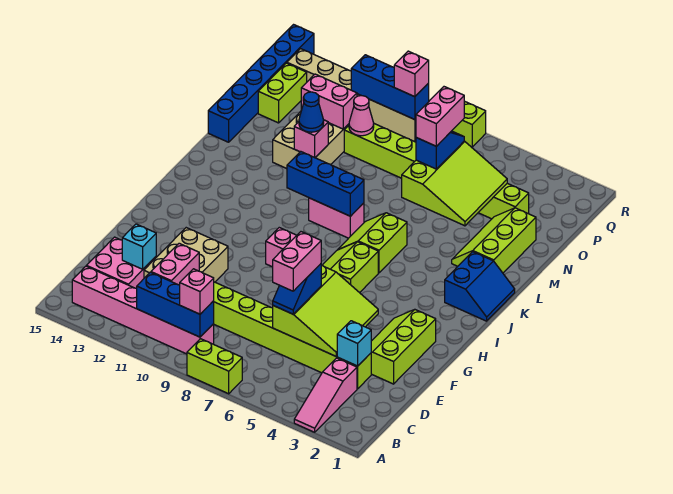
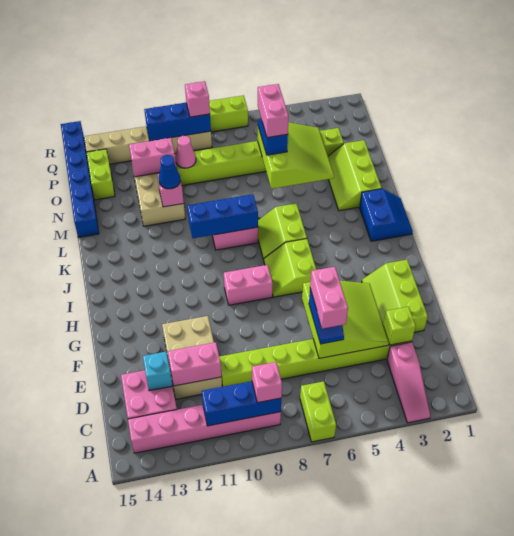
lime 1x2 brick [187,339,242,394] -> lime 1x2 brick turned to [300,381,336,442]
pink 1x2 brick [151,243,199,285] -> pink 1x2 brick turned to [168,342,221,386]
cyan 1x1 brick [337,321,371,366] -> lime 1x1 brick [383,307,416,345]

